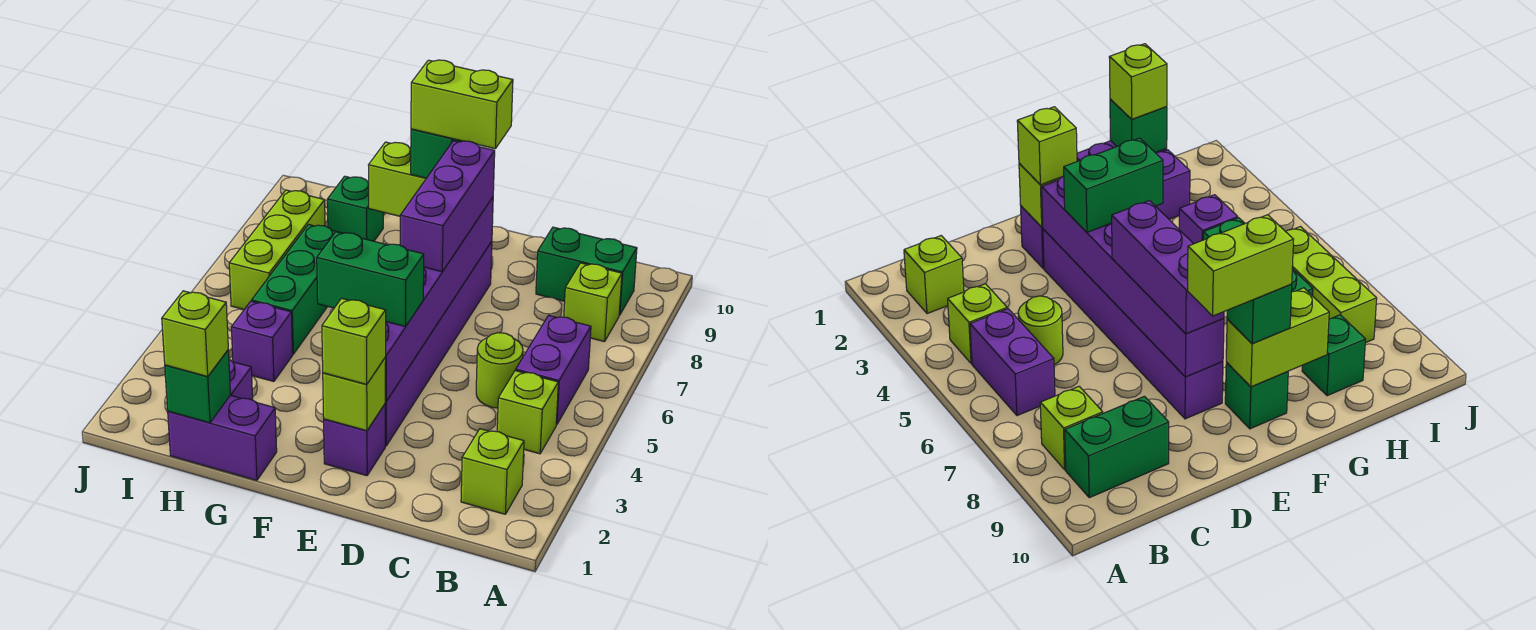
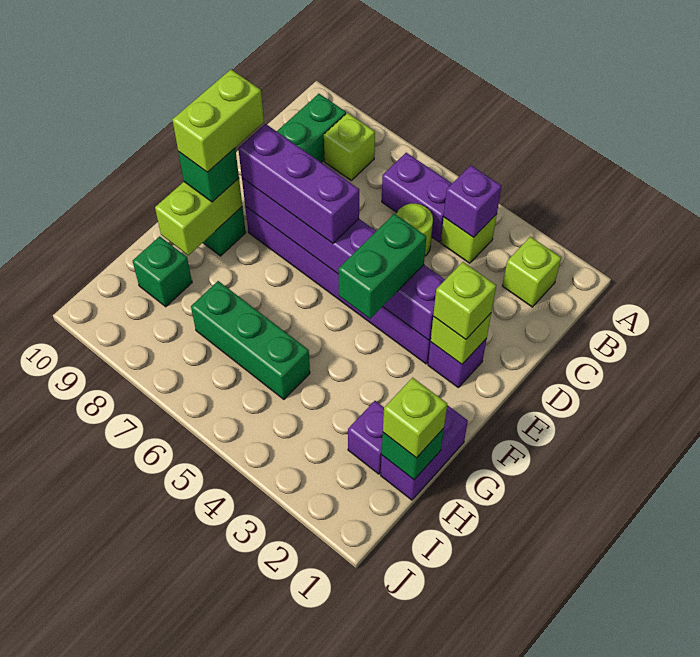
purple 1x1 brick [231,301,293,381] -> purple 1x1 brick moved to [444,165,502,237]
lime 1x3 brick [229,190,325,310] -> none

